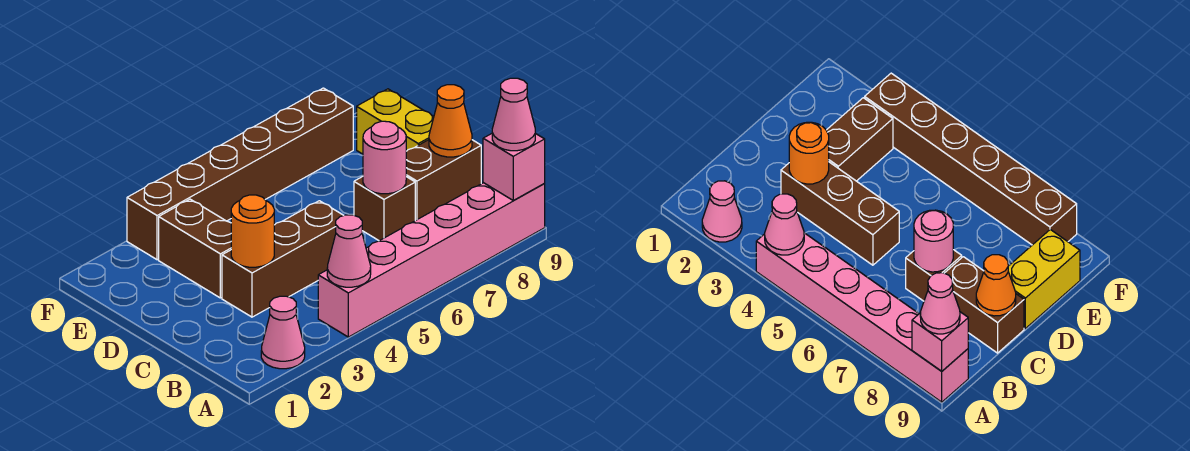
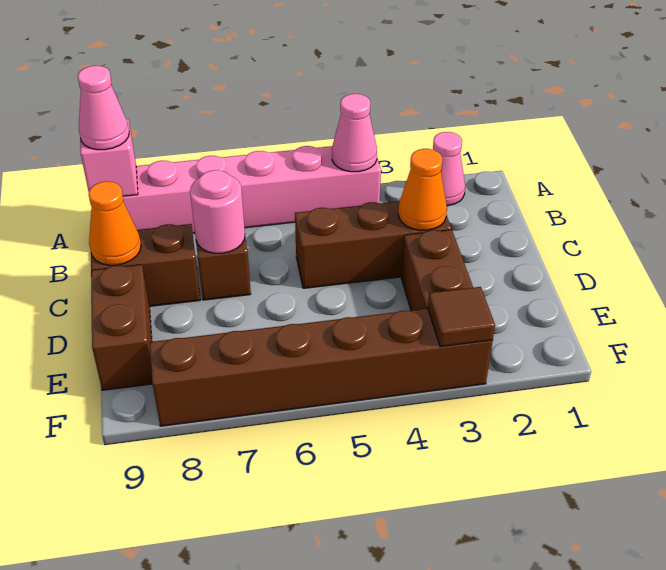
orange 1x1 round brick [231,195,274,267] -> orange 1x1 cone [398,149,447,230]
yellow 1x2 brick [357,89,434,154] -> brown 1x2 brick [91,265,152,390]
none -> brown 1x1 tile [428,287,495,347]

